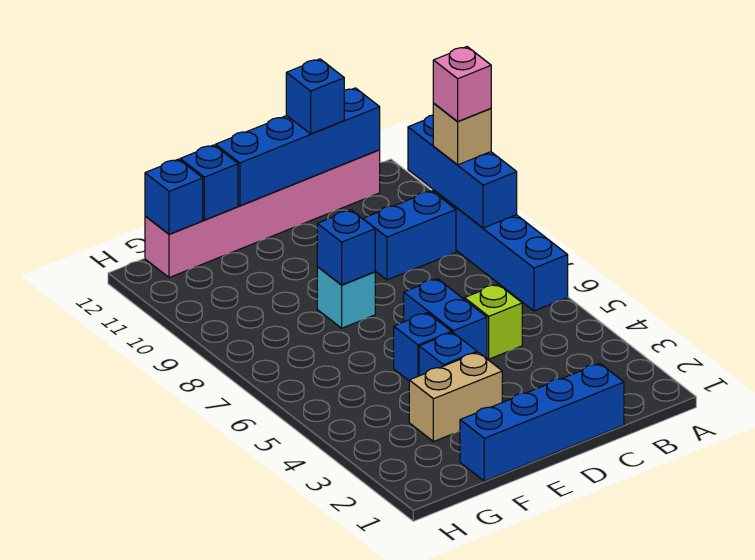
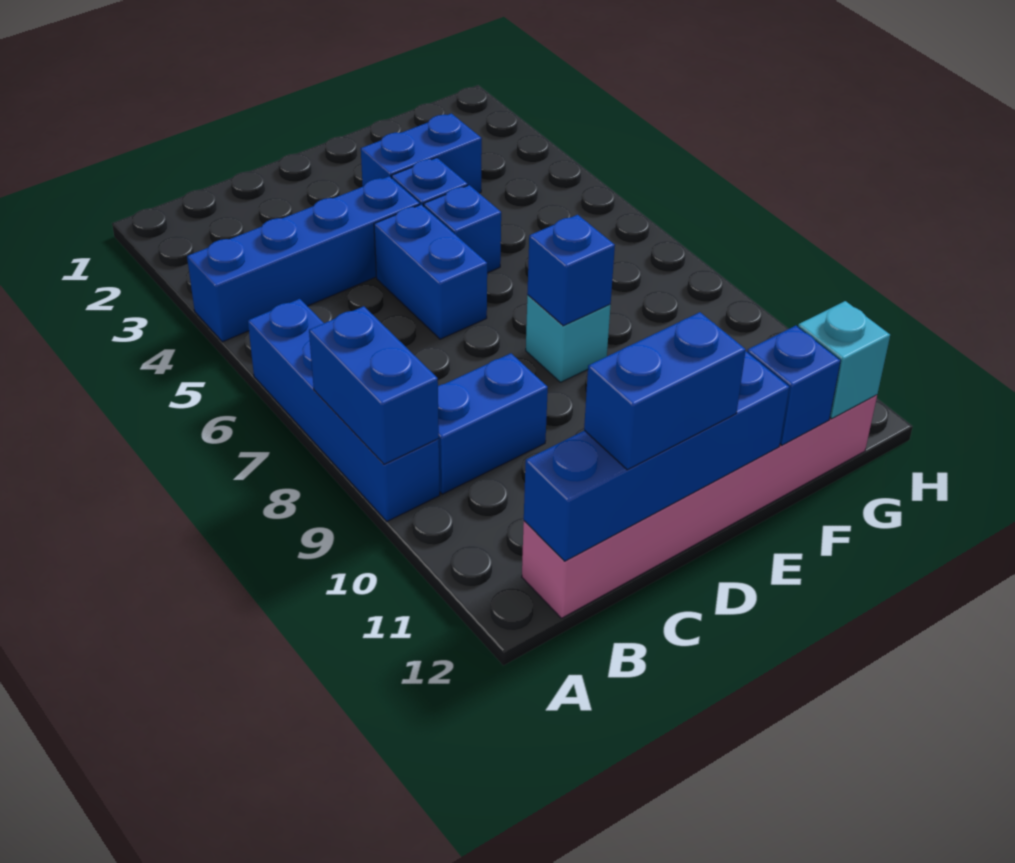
blue 1x3 brick [408,115,517,228] -> blue 1x2 brick [309,306,439,464]
tan 1x1 brick [433,104,491,165] -> none
pink 1x1 brick [433,47,491,122] -> none
blue 1x4 brick [460,363,624,481] -> blue 1x4 brick moved to [187,176,420,342]
lime 1x1 brick [464,284,522,359] -> none
blue 1x1 brick [286,59,344,134] -> blue 1x2 brick [584,312,746,470]
tan 1x2 brick [409,352,502,442] -> blue 1x2 brick [361,114,482,193]
blue 1x1 brick [145,159,203,234] -> cyan 1x1 brick [798,301,890,419]

